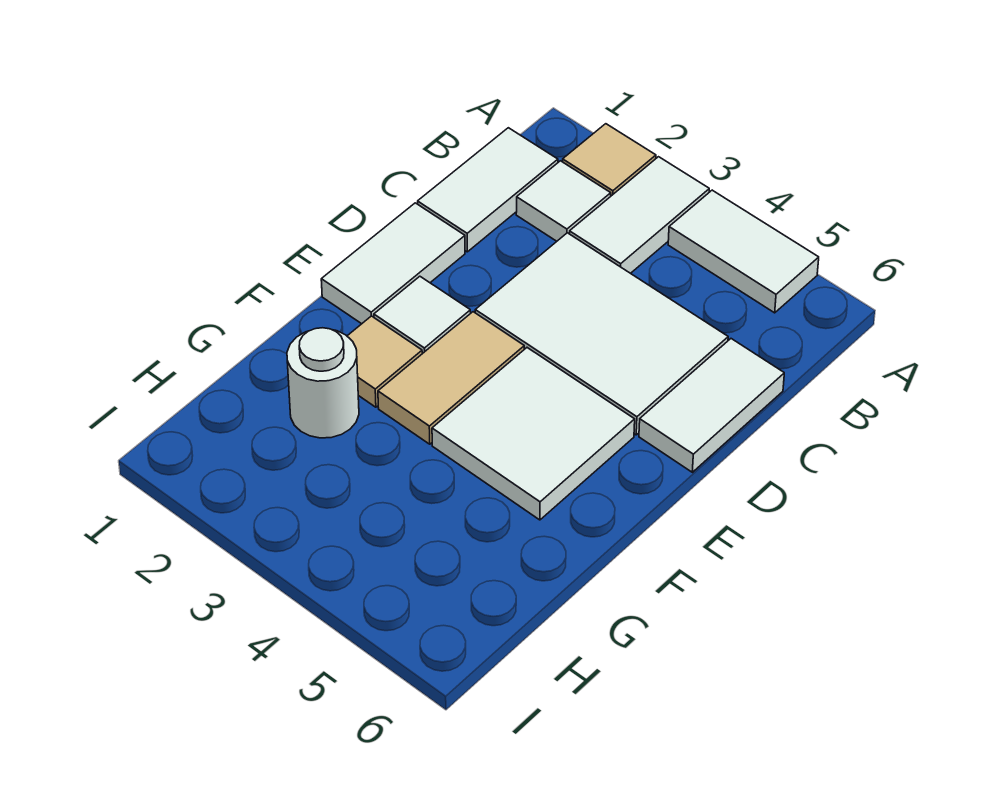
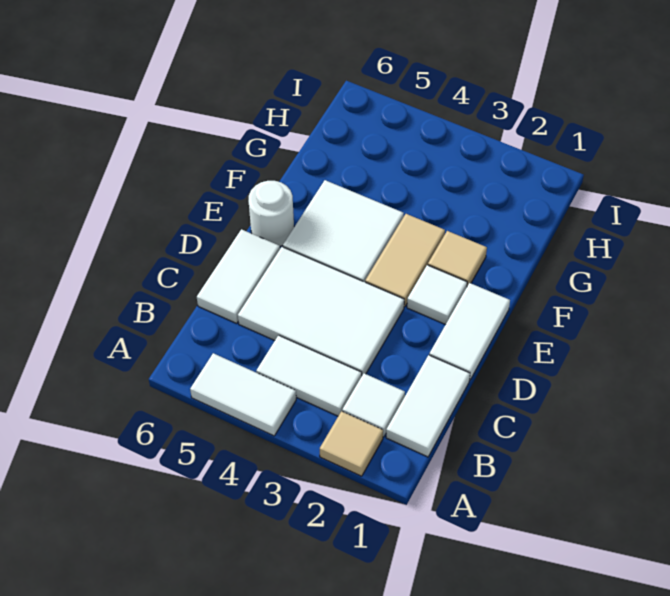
white 1x2 tile [569,157,709,273] -> white 1x2 tile turned to [256,335,362,416]
white 1x1 round brick [287,328,359,438] -> white 1x1 round brick moved to [249,181,294,246]

